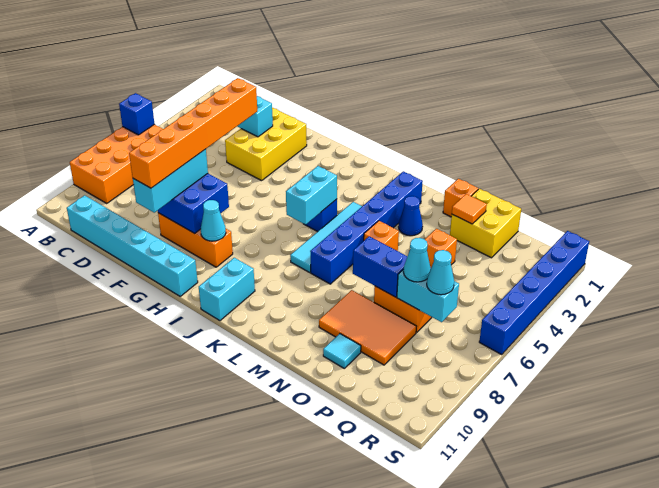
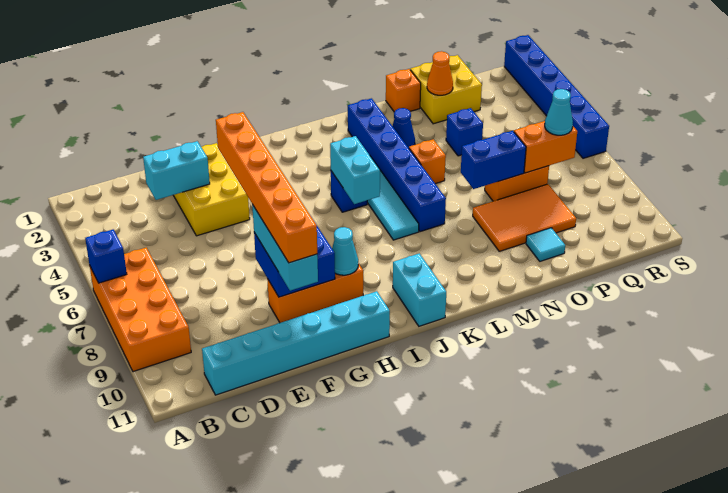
orange 1x1 tile [452,194,487,224] -> orange 1x1 cone [427,51,453,95]
orange 1x1 brick [425,229,457,268] -> blue 1x1 brick [446,108,483,156]
cyan 1x2 brick [397,269,459,322] -> orange 1x2 brick [514,121,577,173]
cyan 1x1 cone [404,238,431,282] -> none

